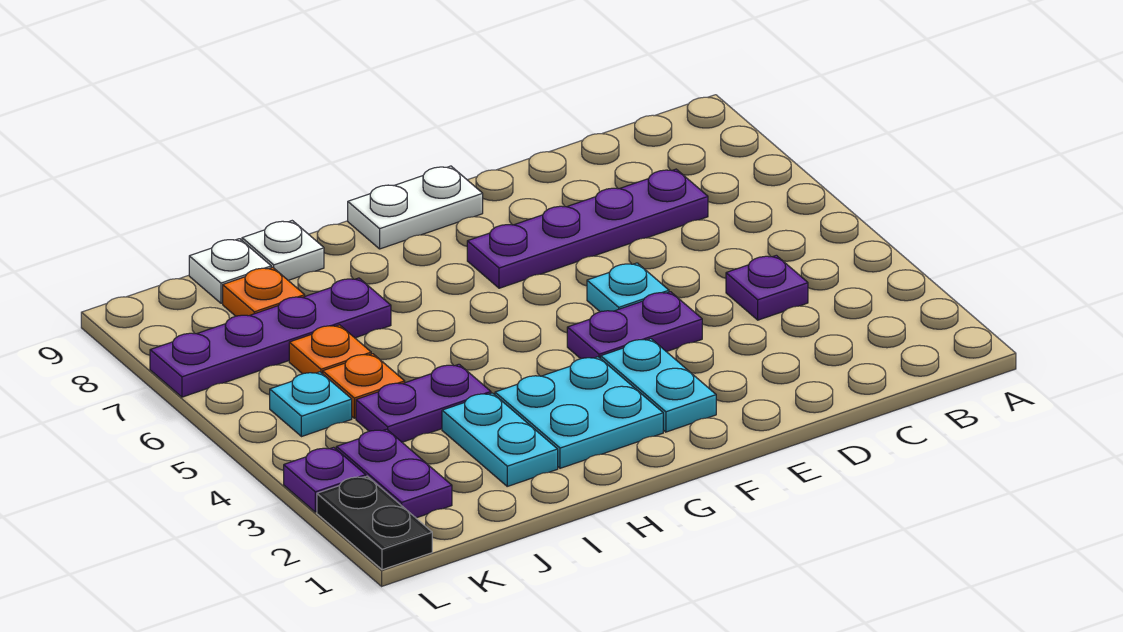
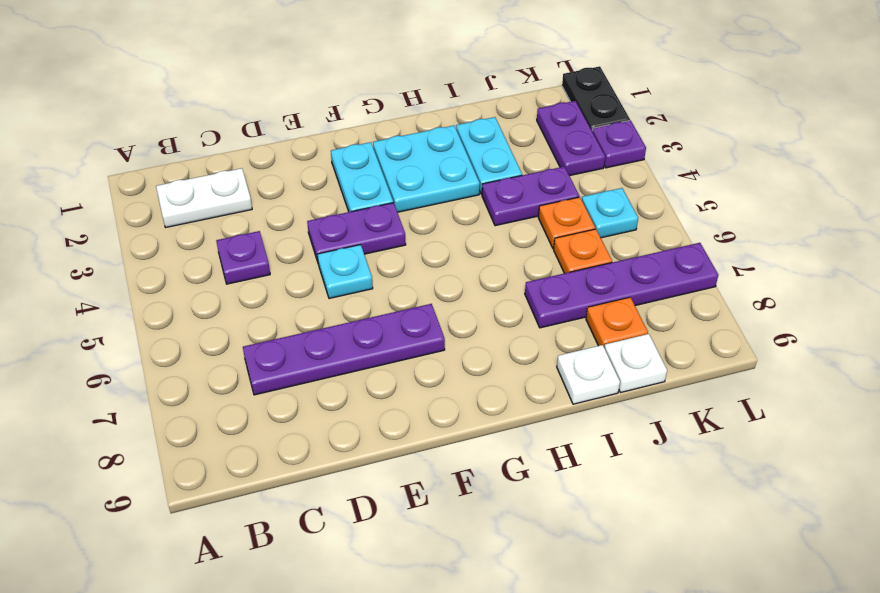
white 1x2 plate [348,166,483,249] -> white 1x2 plate moved to [156,168,252,228]

